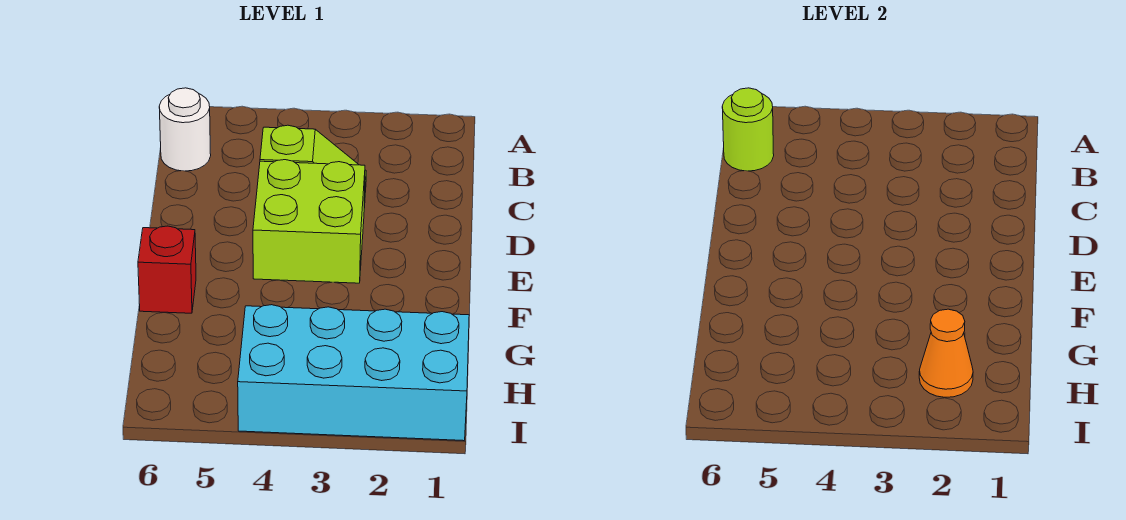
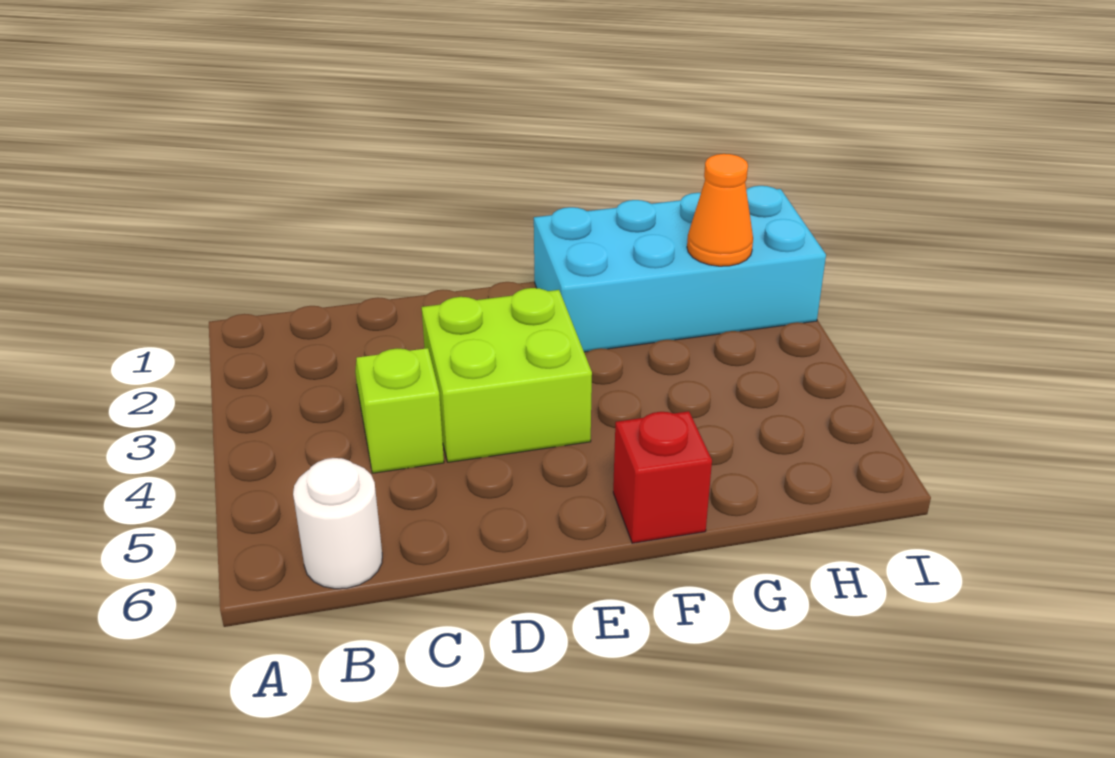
lime 1x1 round brick [722,88,774,171] -> none
cyan 2x4 brick [238,305,469,441] -> cyan 2x4 brick turned to [534,186,826,352]

